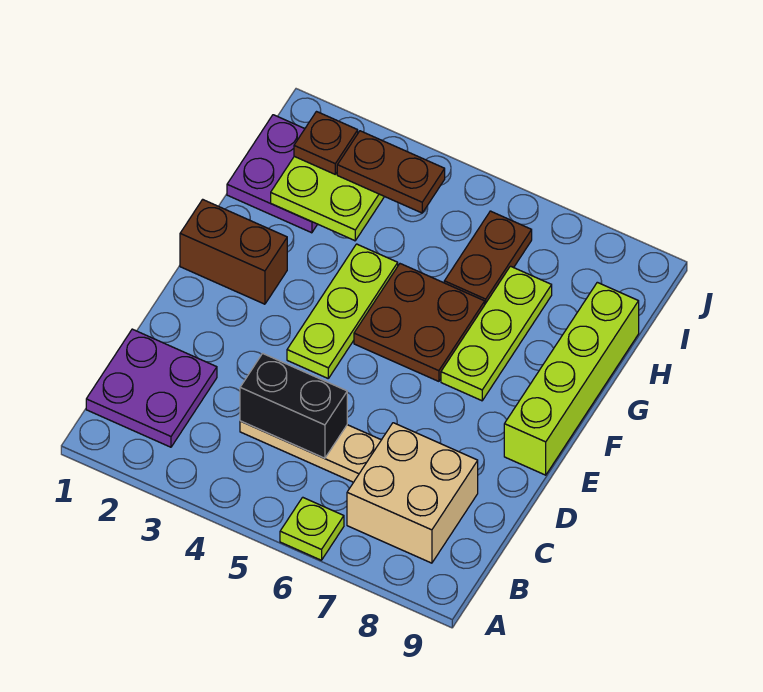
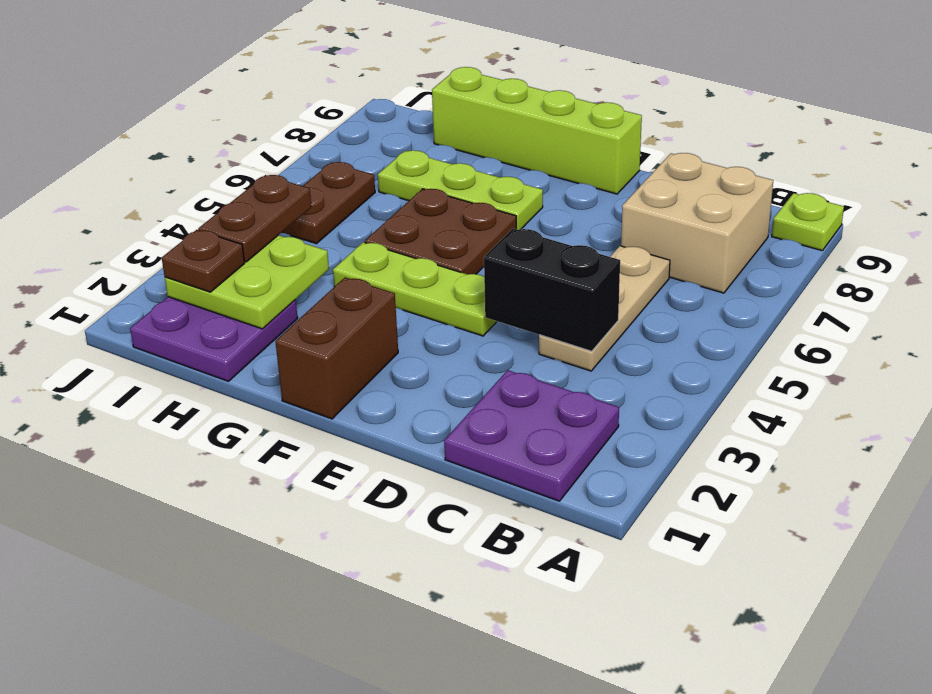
lime 1x1 plate [280,497,344,560] -> lime 1x1 plate moved to [772,193,844,251]
black 1x2 brick [240,353,347,458] -> black 1x2 brick turned to [484,229,620,351]
brown 1x2 plate [444,211,532,304] -> brown 1x2 plate turned to [282,162,375,244]

